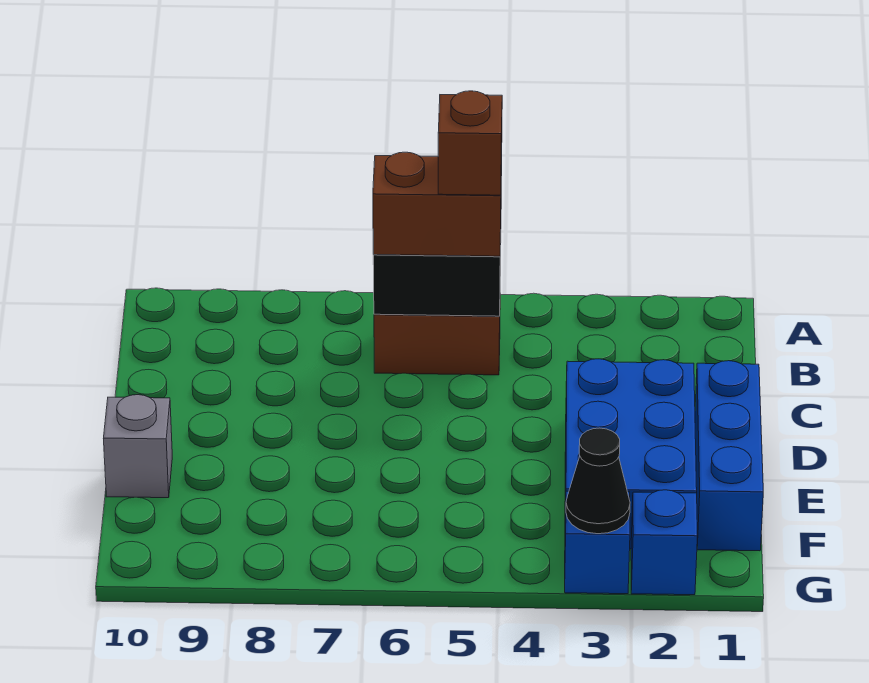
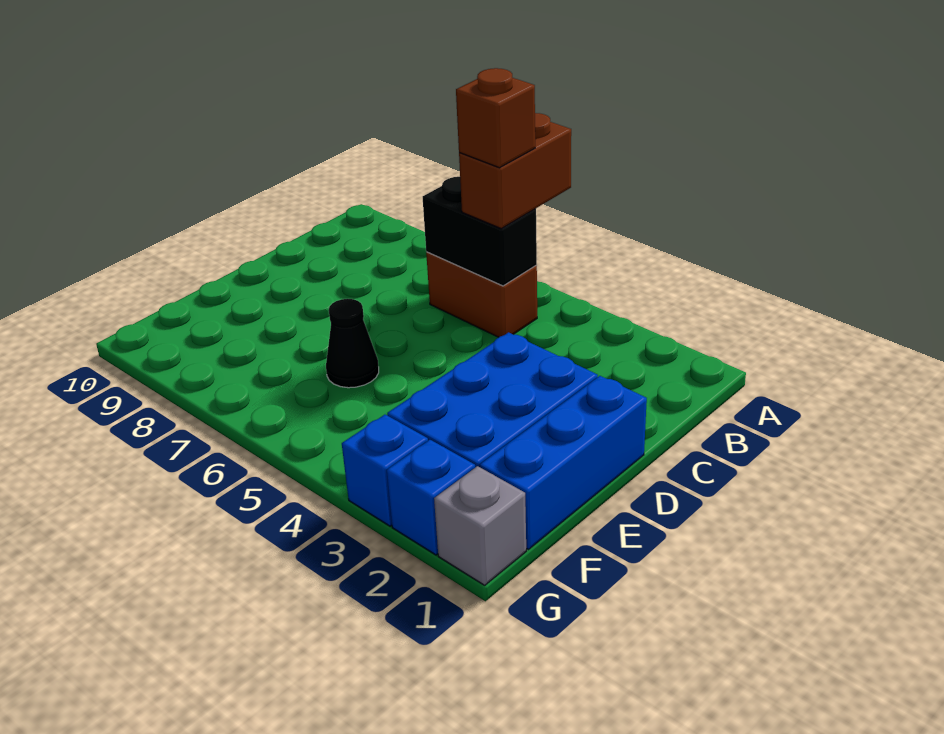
brown 1x2 brick [373,152,502,256] -> brown 1x2 brick turned to [459,113,571,228]
grey 1x1 brick [104,395,172,498] -> grey 1x1 brick moved to [434,466,526,585]
black 1x1 cone [566,428,630,534] -> black 1x1 cone moved to [326,299,379,388]

